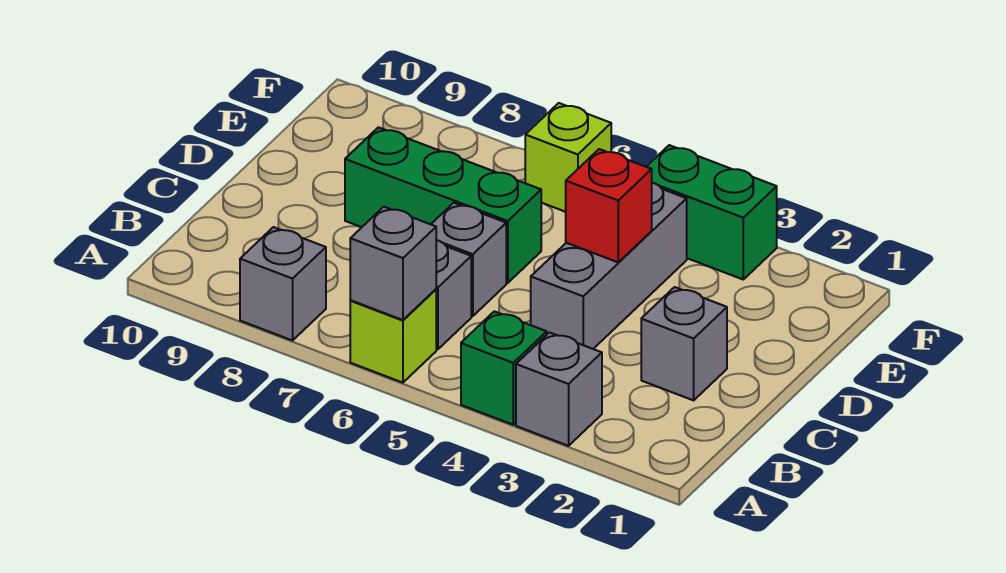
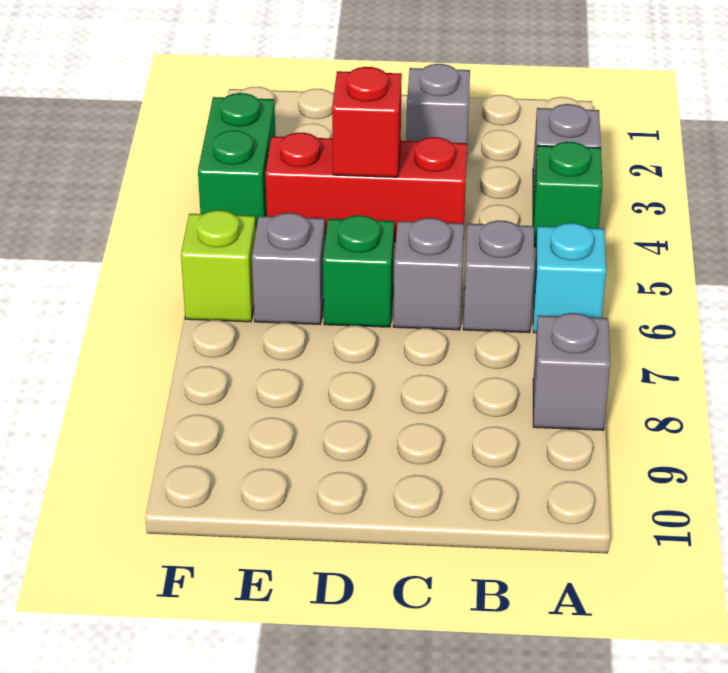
lime 1x1 brick [350,289,436,383] -> cyan 1x1 brick [533,223,606,333]
grey 1x1 brick [350,207,436,320] -> grey 1x1 brick moved to [252,213,325,324]
grey 1x3 brick [531,183,687,349] -> red 1x3 brick [265,133,467,242]
green 1x3 brick [345,127,541,283] -> green 1x1 brick [323,215,394,327]

